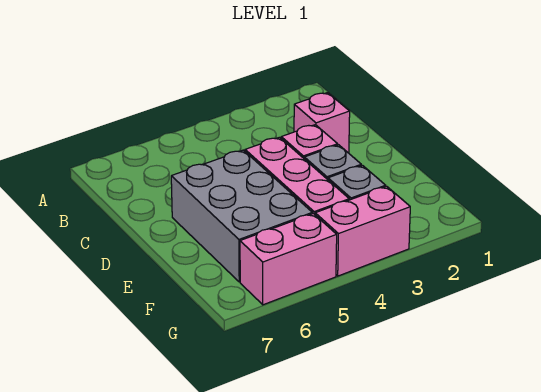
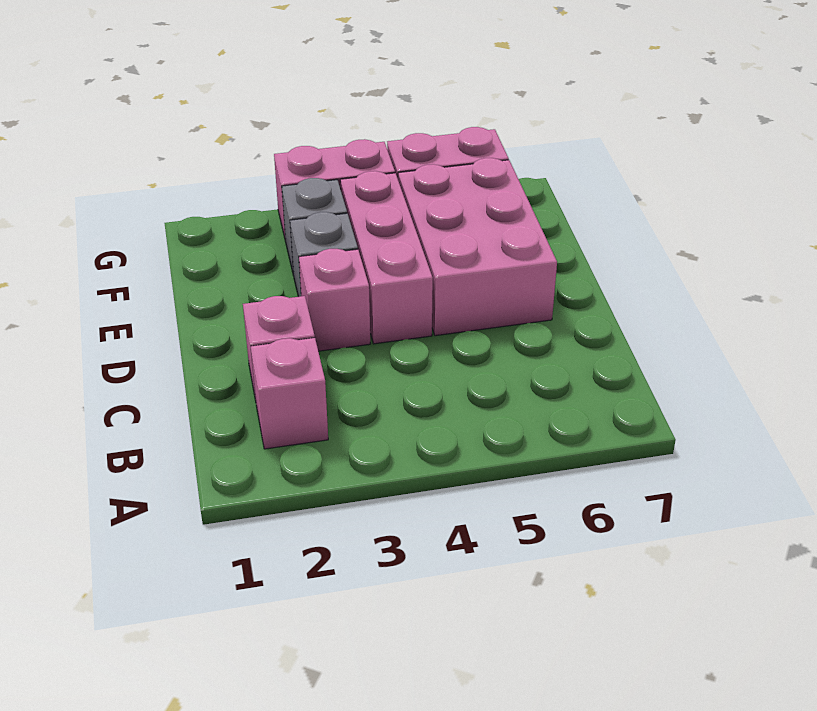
none -> pink 1x1 brick [251,338,328,449]
grey 2x3 brick [171,150,312,282] -> pink 2x3 brick [398,158,557,336]

